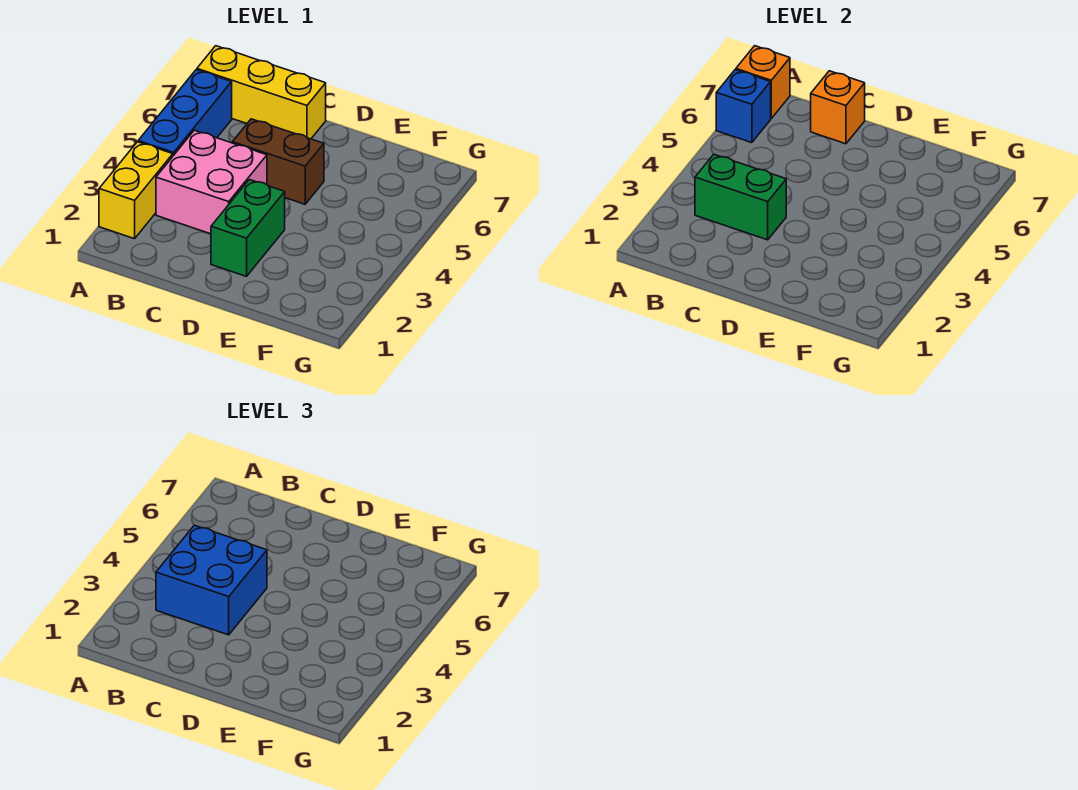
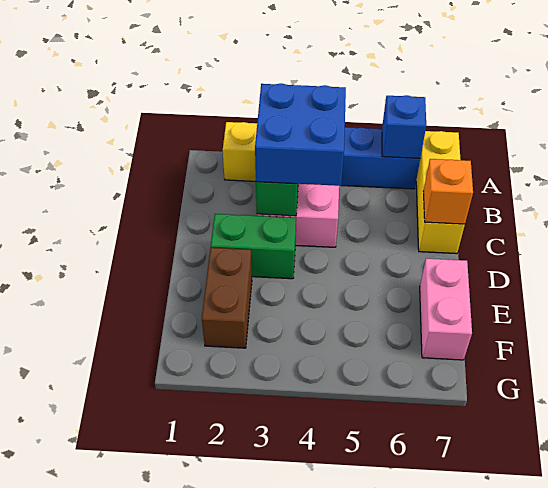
orange 1x1 brick [736,46,790,118] -> none
brown 1x2 brick [232,119,324,204] -> brown 1x2 brick moved to [202,248,252,348]
none -> pink 1x2 brick [420,258,472,360]

